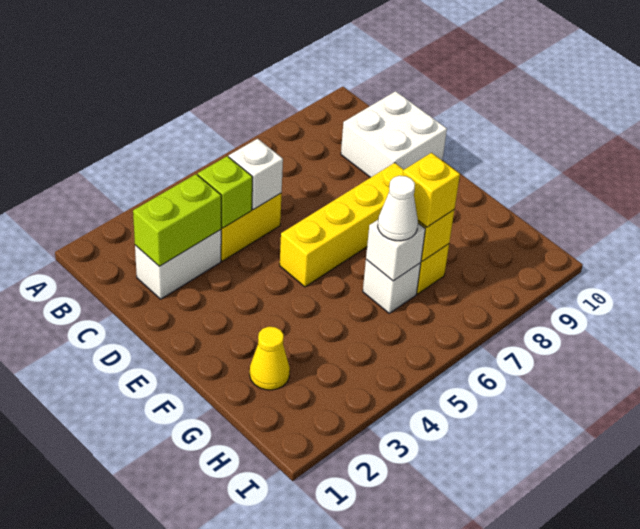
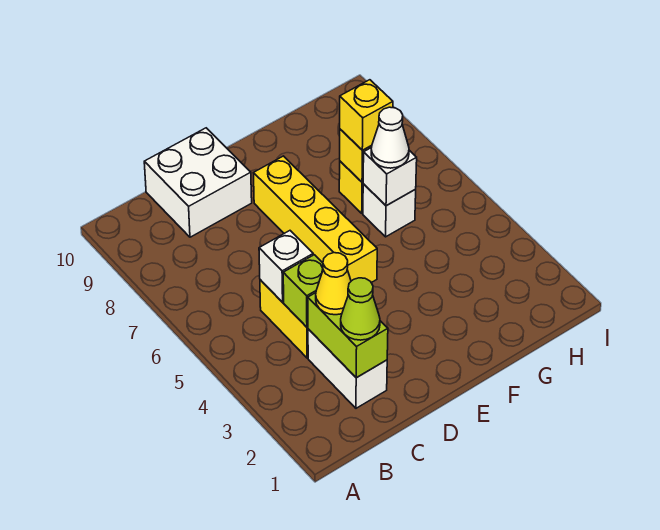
none -> lime 1x1 cone [341,278,380,340]
yellow 1x1 cone [250,327,290,390] -> yellow 1x1 cone moved to [316,253,351,315]

